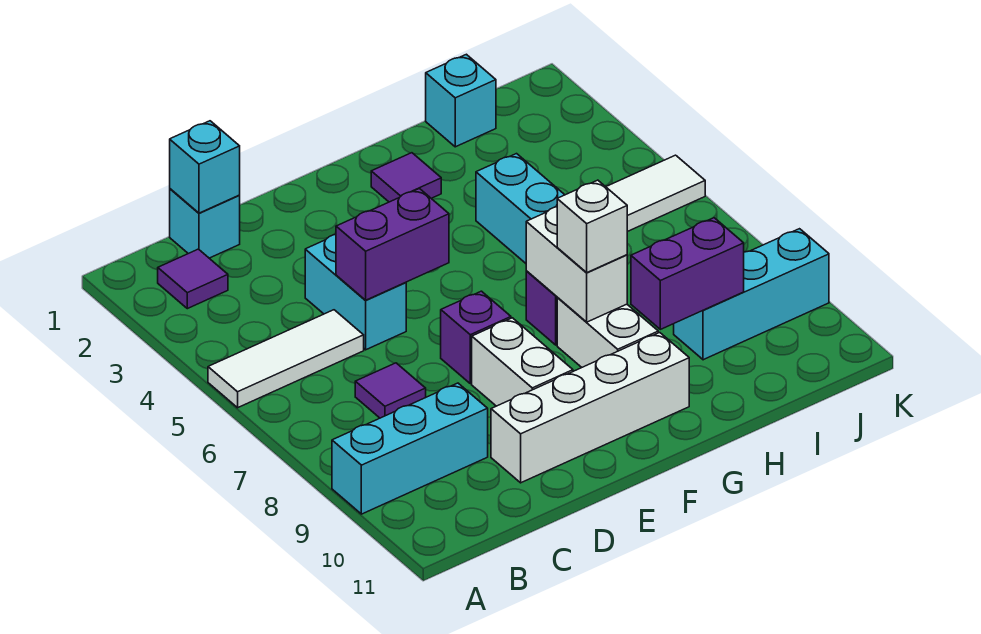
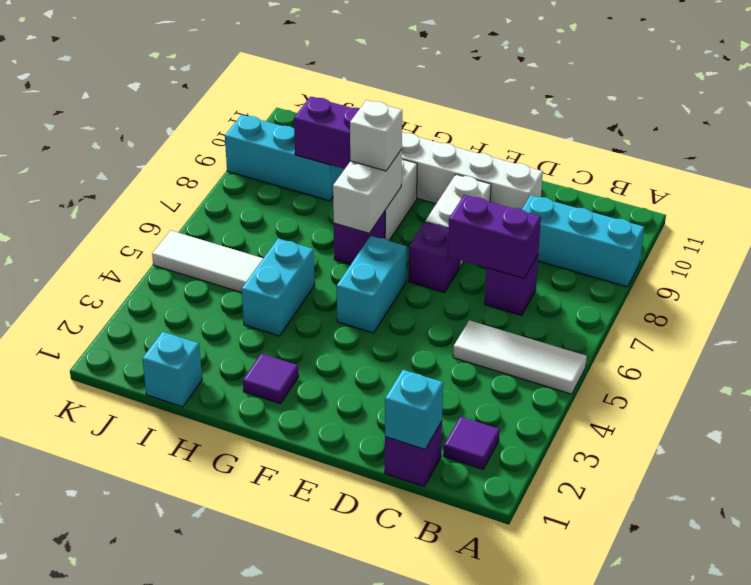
cyan 1x1 brick [170,189,240,258] -> purple 1x1 brick [385,421,442,486]
purple 1x1 tile [355,363,426,418] -> purple 1x1 brick [485,256,538,315]
cyan 1x2 brick [305,234,406,350] -> cyan 1x2 brick moved to [337,236,407,333]
purple 1x2 brick [336,189,449,300] -> purple 1x2 brick moved to [448,195,541,278]

